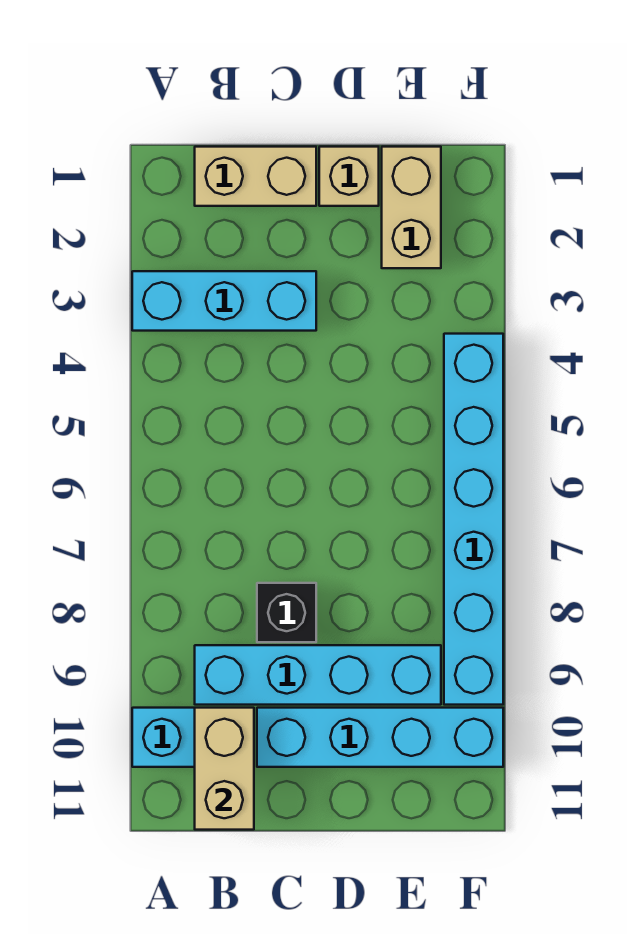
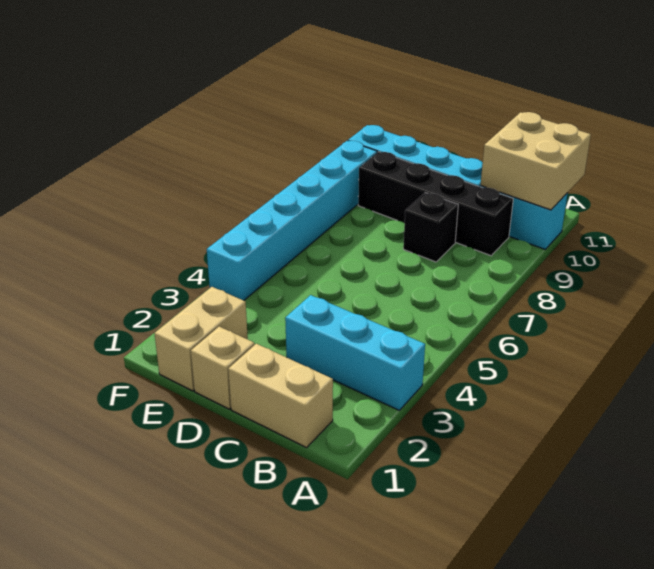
cyan 1x4 brick [195,645,441,705] -> black 1x4 brick [358,152,513,256]
tan 1x2 brick [195,708,254,830] -> tan 2x2 brick [481,112,591,210]

